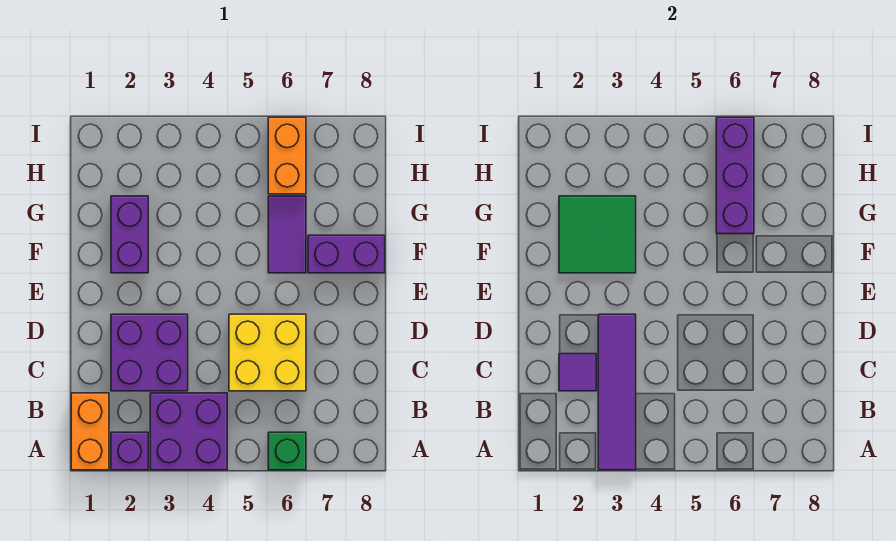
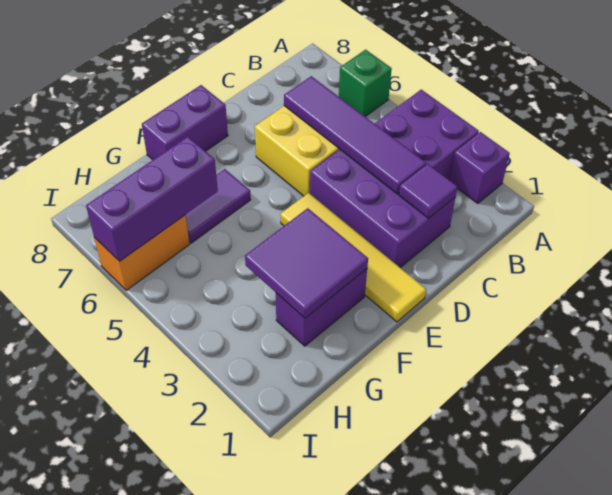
orange 1x2 brick [71,393,109,470] -> none
purple 1x4 tile [598,314,636,470] -> purple 1x4 tile turned to [284,76,426,194]
purple 2x2 brick [111,314,188,391] -> purple 2x3 brick [310,149,455,267]
none -> yellow 1x4 tile [280,193,426,322]
green 2x2 tile [559,196,636,273] -> purple 2x2 tile [245,208,368,318]
purple 1x2 brick [308,235,385,273] -> purple 1x2 brick turned to [142,85,228,160]

